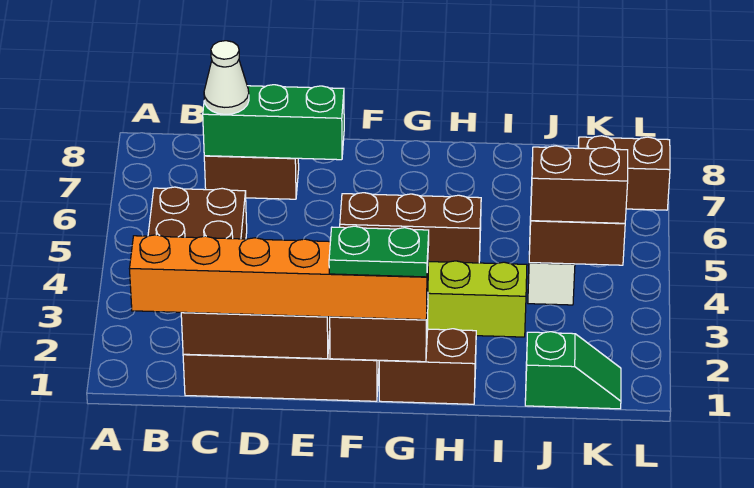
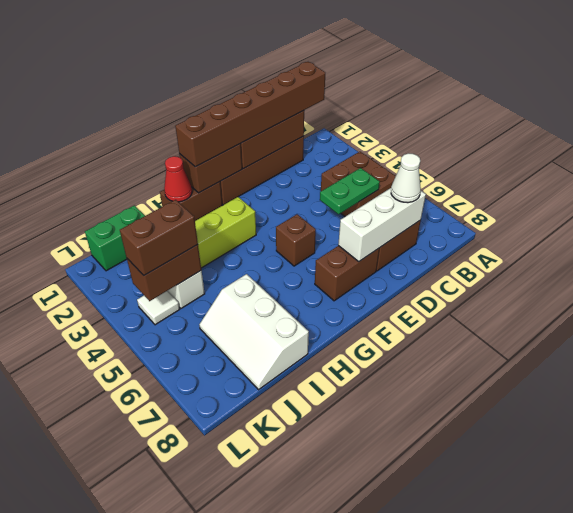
orange 1x6 brick [130,235,429,320] -> brown 1x6 brick [175,62,325,167]
green 1x3 brick [203,85,344,160] -> white 1x3 brick [338,188,426,261]
green 1x2 plate [329,226,429,277] -> green 1x2 plate moved to [320,168,380,214]
brown 1x3 brick [340,193,481,263] -> brown 1x1 brick [276,214,316,266]
none -> red 1x1 cone [164,156,192,202]
none -> white 2x3 slope [199,274,309,390]
green 1x2 slope [525,332,621,409] -> green 1x2 brick [85,205,145,271]
none -> white 1x1 tile [137,291,180,325]
brown 1x2 brick [578,136,670,210] -> brown 1x2 brick moved to [315,246,379,301]

